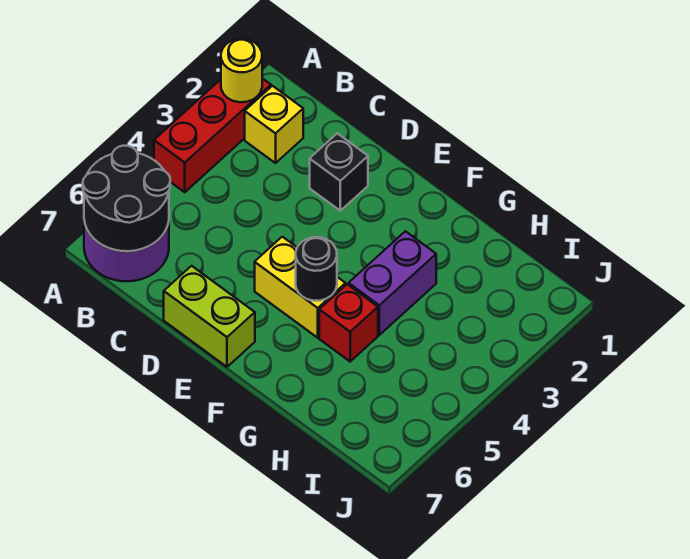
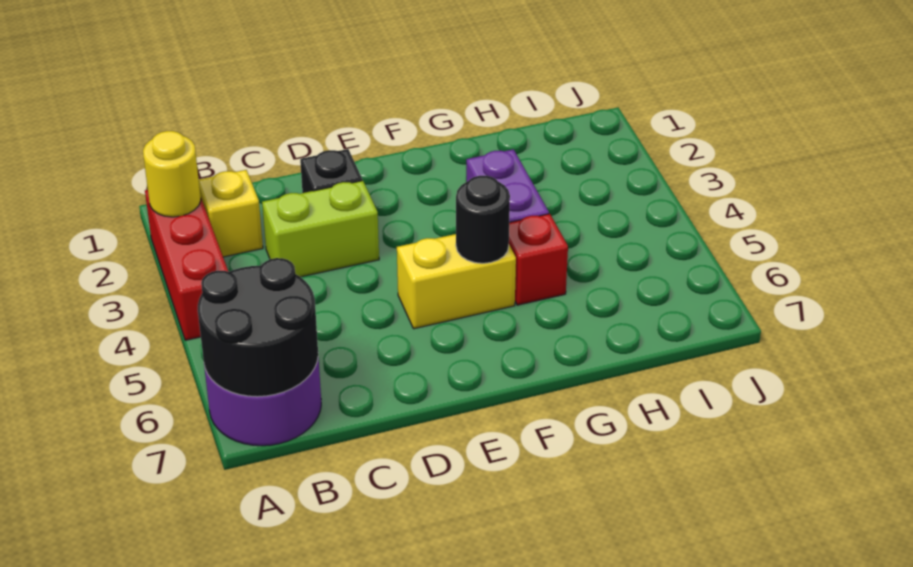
lime 1x2 brick [164,266,255,367] -> lime 1x2 brick moved to [262,181,379,277]

